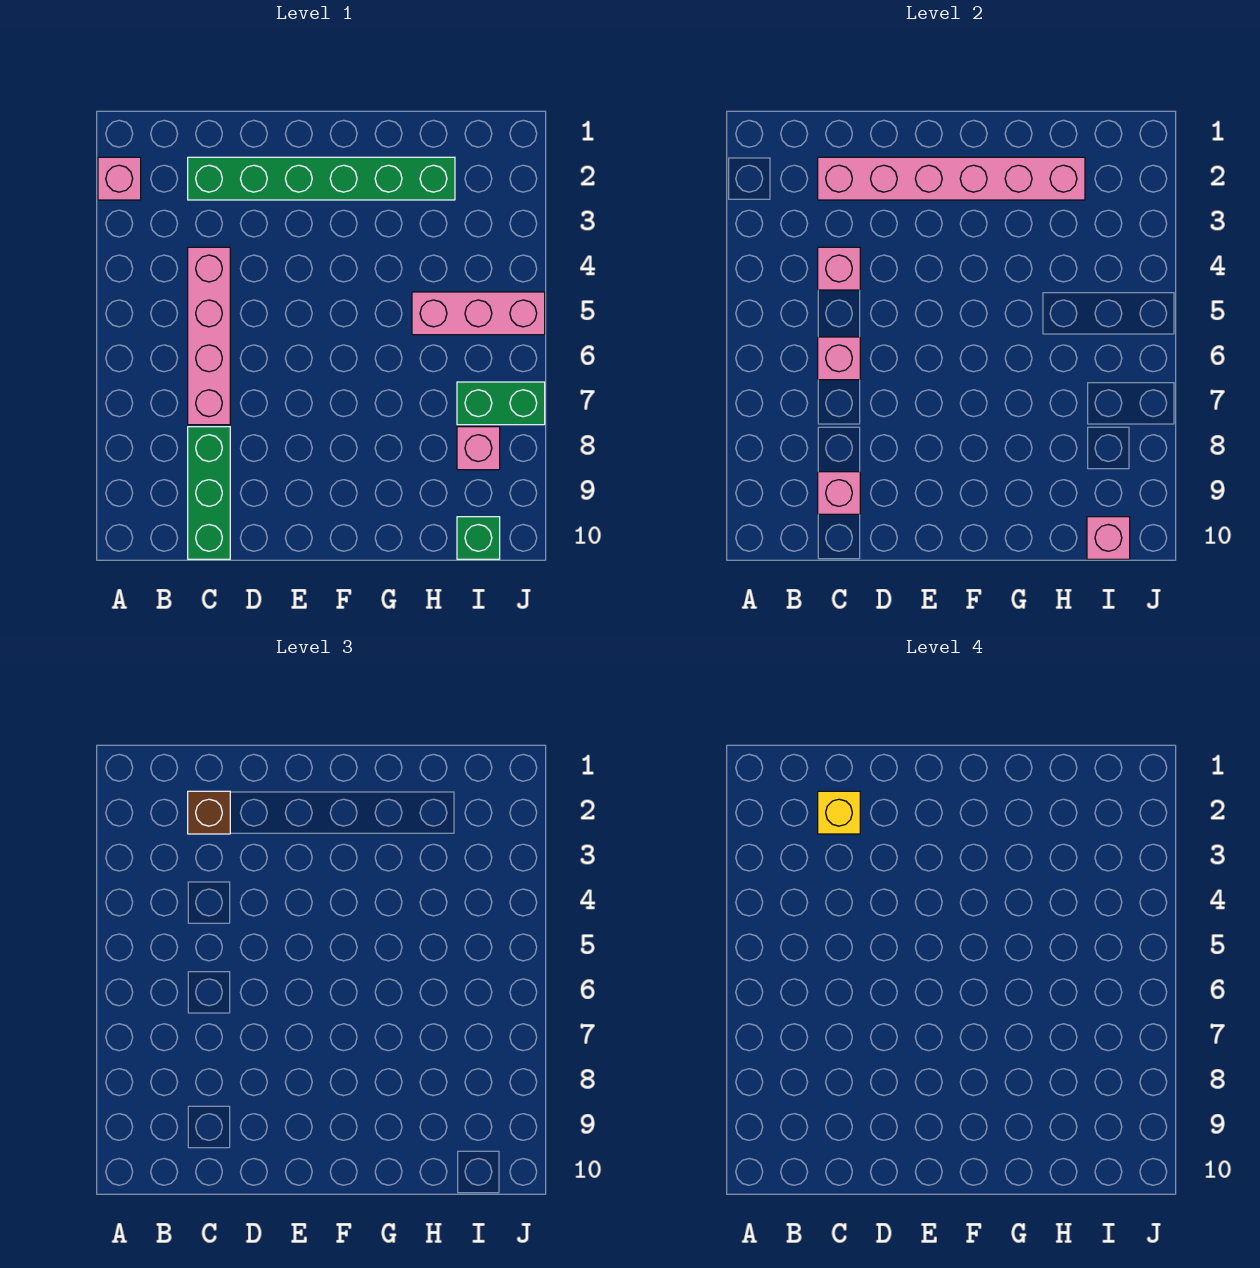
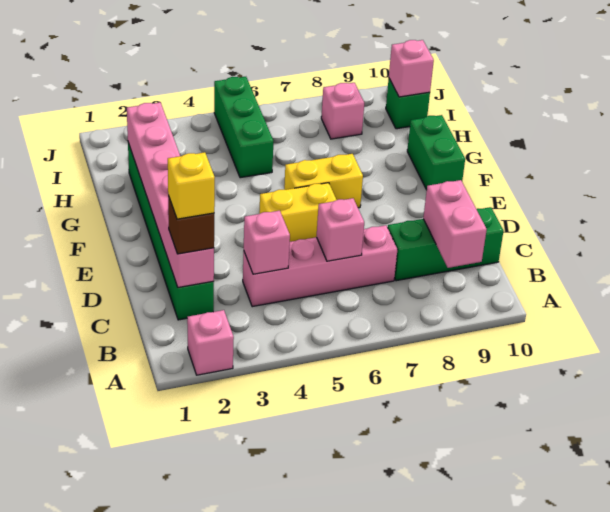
pink 1x1 brick [818,472,860,514] -> pink 1x2 brick [423,180,487,268]
none -> yellow 1x2 brick [259,183,336,242]
none -> yellow 1x2 brick [284,154,363,208]
pink 1x3 brick [412,292,545,335] -> green 1x3 brick [214,77,273,178]
green 1x2 brick [457,382,545,425] -> green 1x2 brick moved to [407,115,465,190]

